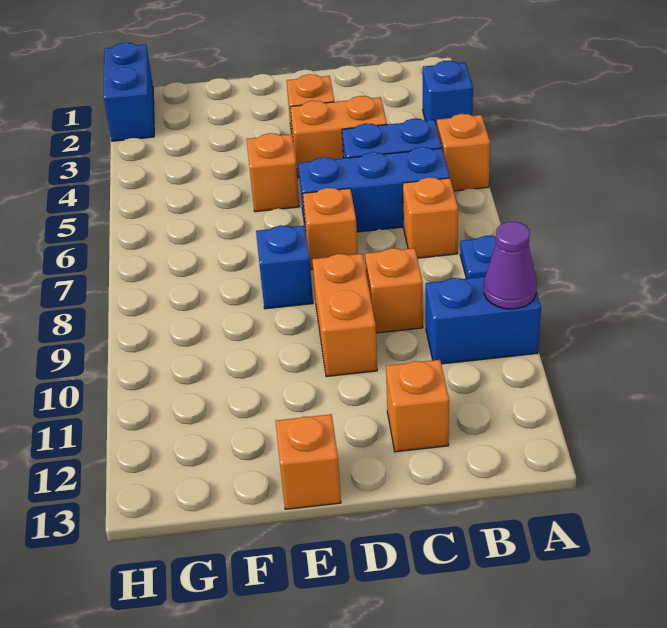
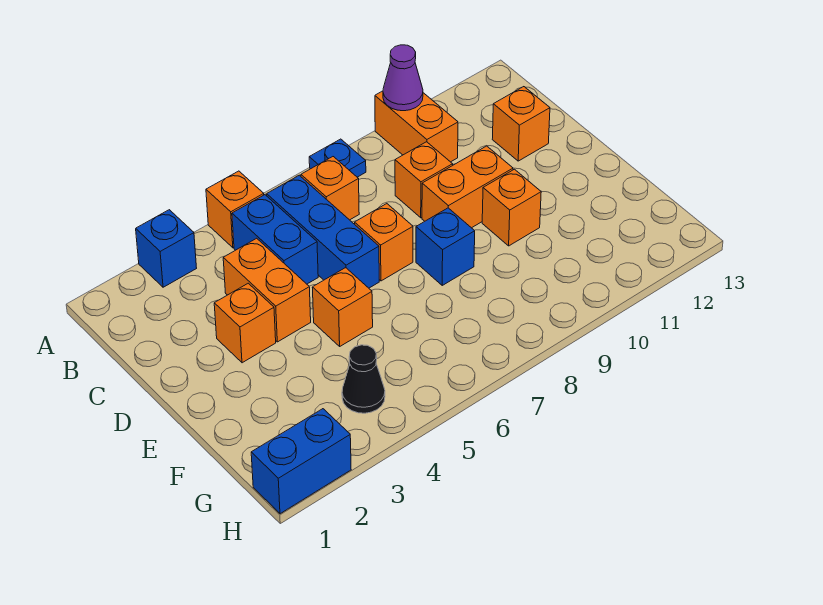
blue 1x2 brick [426,277,541,364] -> orange 1x2 brick [375,91,458,162]
orange 1x1 brick [276,414,341,509] -> orange 1x1 brick moved to [482,169,541,246]
none -> black 1x1 cone [342,345,385,413]

